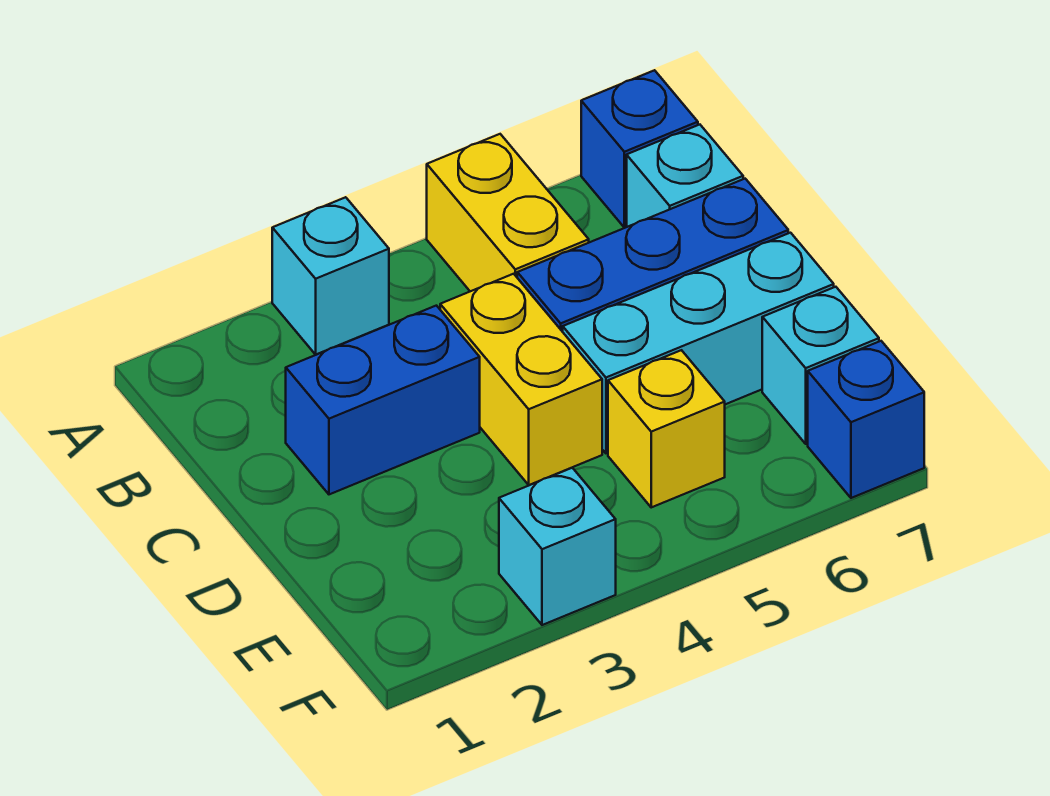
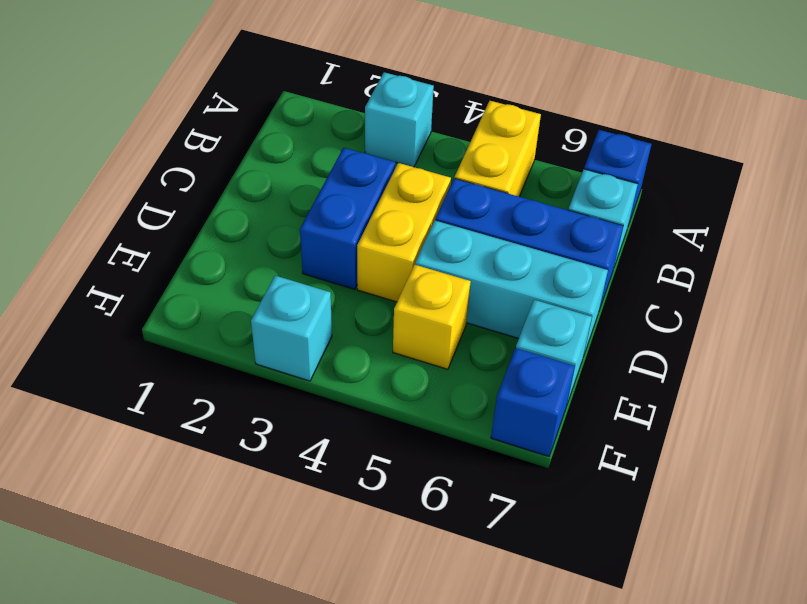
blue 1x2 brick [286,306,480,494] -> blue 1x2 brick turned to [300,148,395,289]

